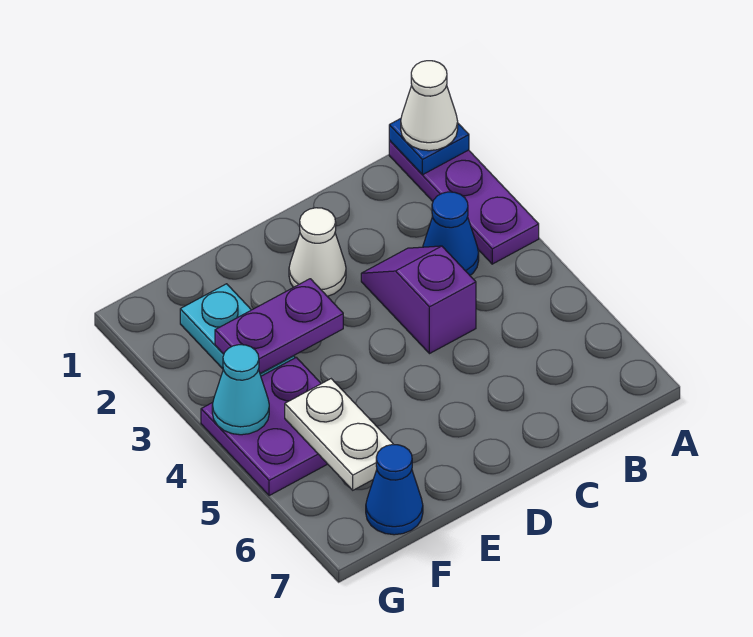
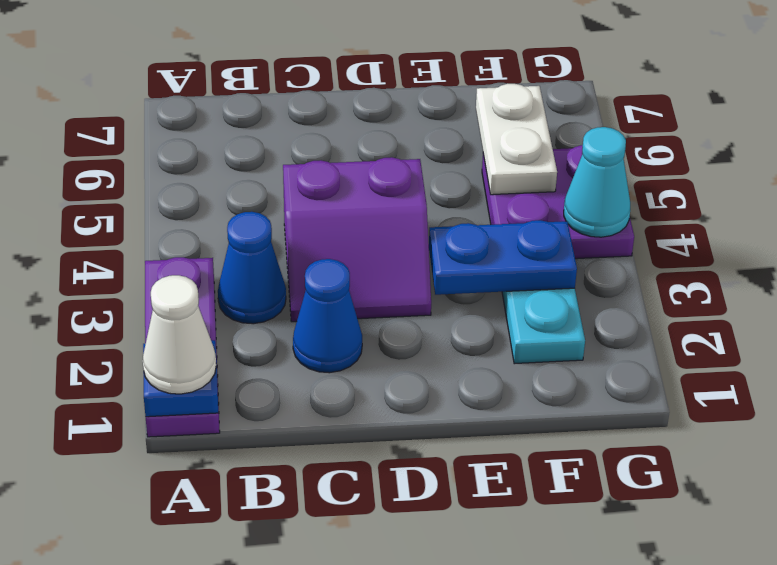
purple 1x2 slope [361,246,476,354] -> purple 2x2 slope [283,157,431,322]
white 1x1 cone [289,208,346,296] -> none
purple 1x2 plate [215,279,343,374] -> blue 1x2 plate [429,220,577,295]
blue 1x1 cone [366,445,423,535] -> blue 1x1 cone moved to [293,259,362,373]

